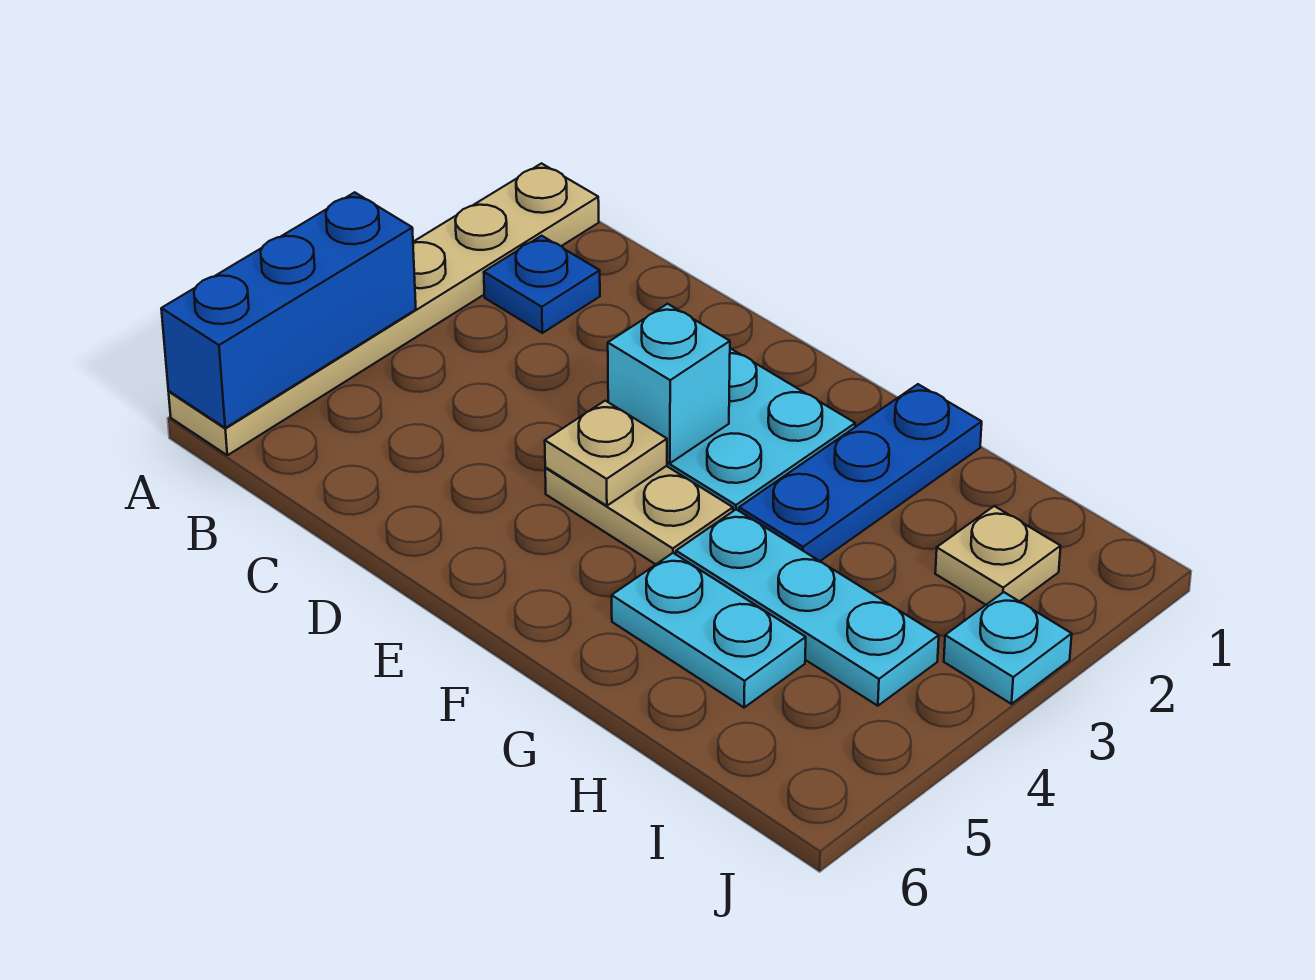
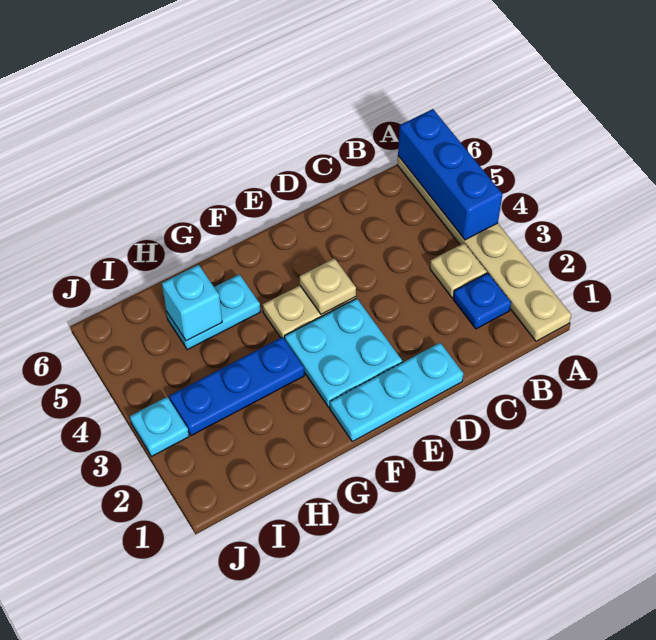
cyan 1x1 brick [608,304,730,463] -> cyan 1x1 brick moved to [162,265,222,341]
blue 1x3 plate [739,384,982,561] -> blue 1x3 plate turned to [169,337,304,436]
cyan 1x3 plate [676,509,939,706] -> cyan 1x3 plate moved to [330,343,463,441]
tan 1x1 plate [935,506,1061,605] -> tan 1x1 plate moved to [430,243,487,298]

